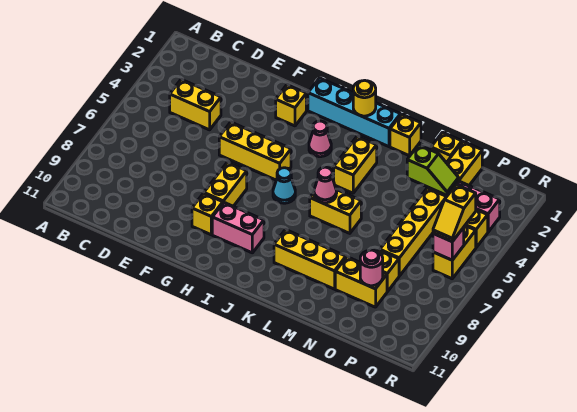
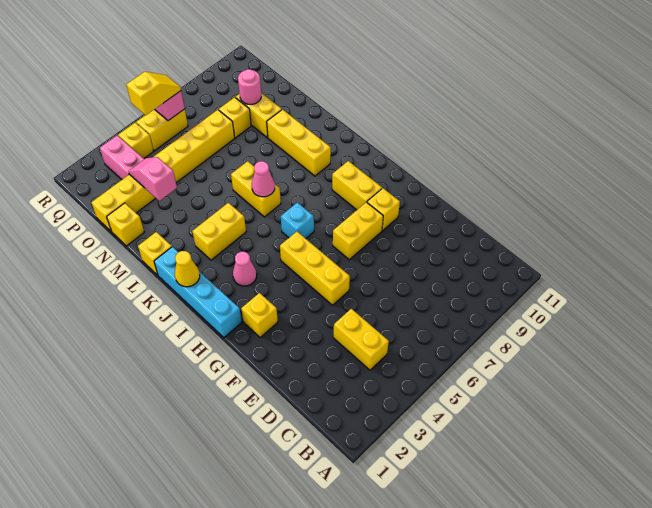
pink 1x2 brick [212,203,264,253] -> yellow 1x2 brick [332,161,382,210]
cyan 1x1 cone [273,168,295,203] -> cyan 1x1 brick [281,202,314,238]
yellow 1x1 round brick [353,80,376,116] -> yellow 1x1 cone [175,251,200,287]
lime 1x2 slope [407,145,459,195] -> pink 1x2 slope [128,157,177,201]

